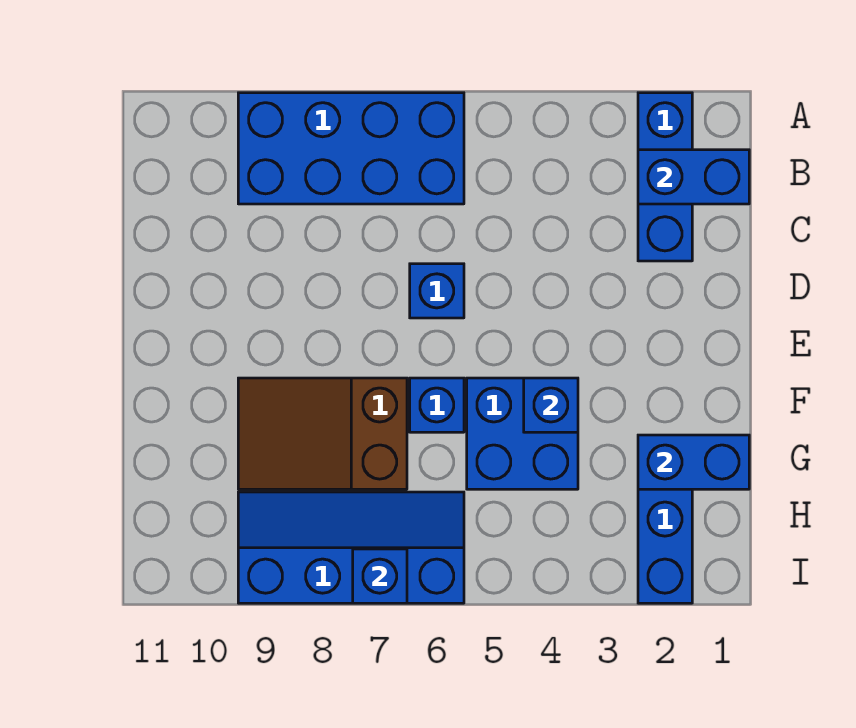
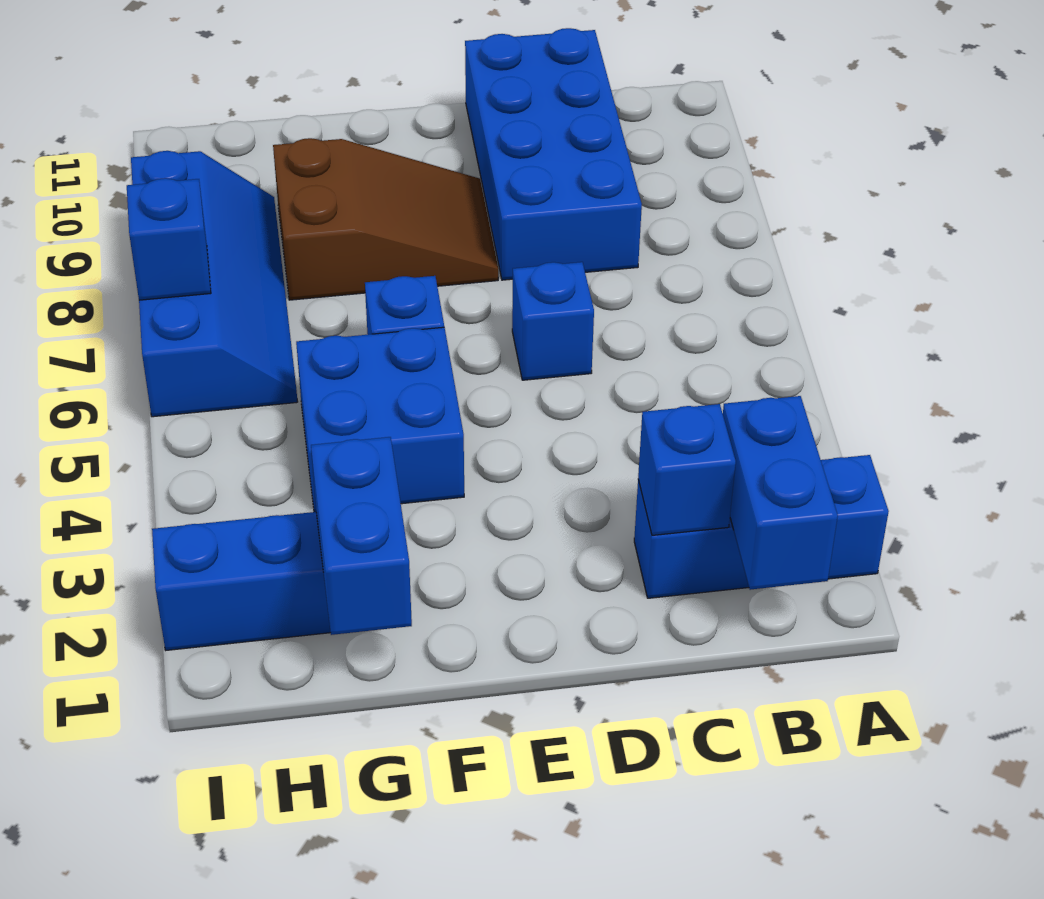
blue 2x4 brick [238,93,464,204] -> blue 2x4 brick moved to [465,28,642,280]
blue 1x1 brick [524,378,578,432] -> blue 1x1 brick moved to [638,404,736,535]
brown 2x3 slope [238,378,407,489] -> brown 2x3 slope turned to [273,138,498,300]

